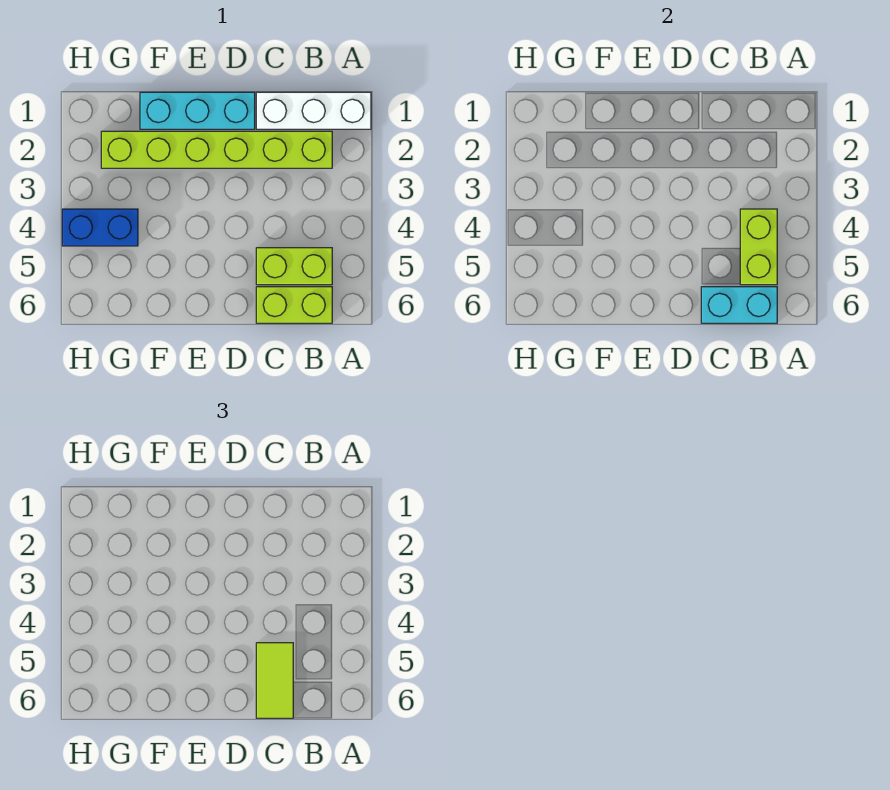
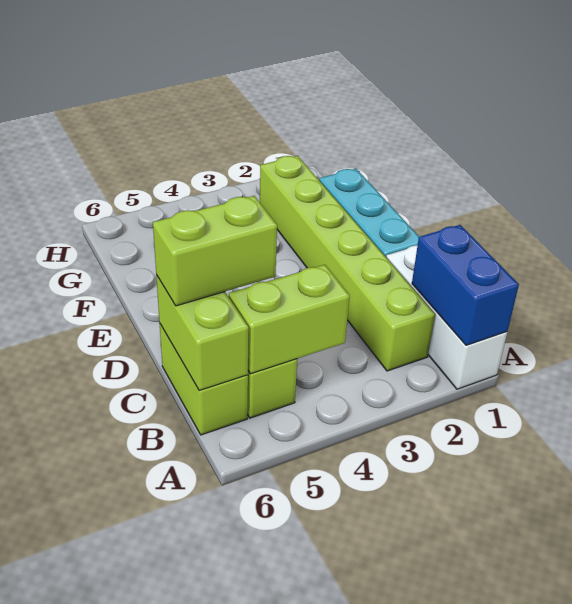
cyan 1x2 brick [701,287,777,323] -> lime 1x2 brick [156,275,249,391]
lime 1x2 tile [256,643,293,718] -> lime 1x2 brick [153,196,277,306]
blue 1x2 brick [62,209,138,246] -> blue 1x2 brick moved to [412,225,519,345]

